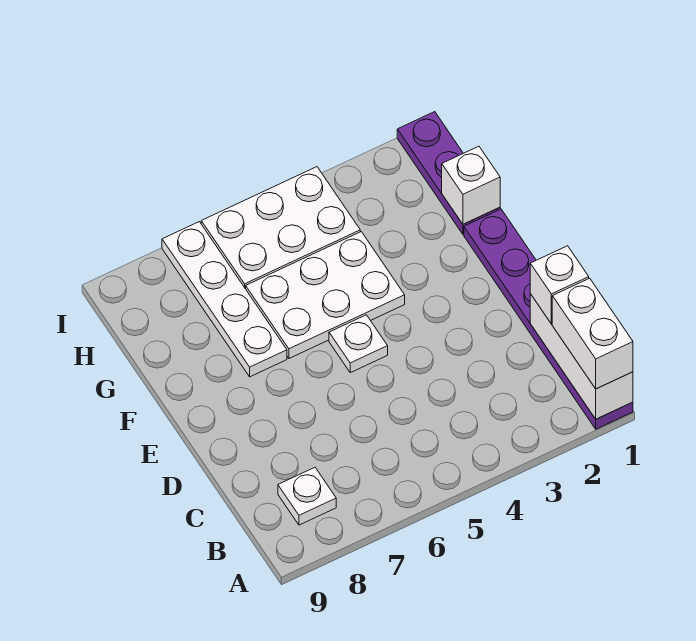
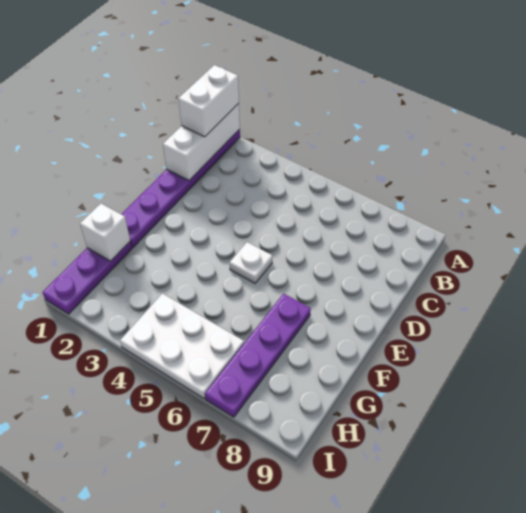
white 1x1 plate [278,467,336,525] -> none
white 1x1 brick [530,246,589,324] -> none
white 2x3 plate [246,232,405,358] -> none
white 1x4 plate [162,222,287,377] -> purple 1x4 plate [205,294,311,417]

